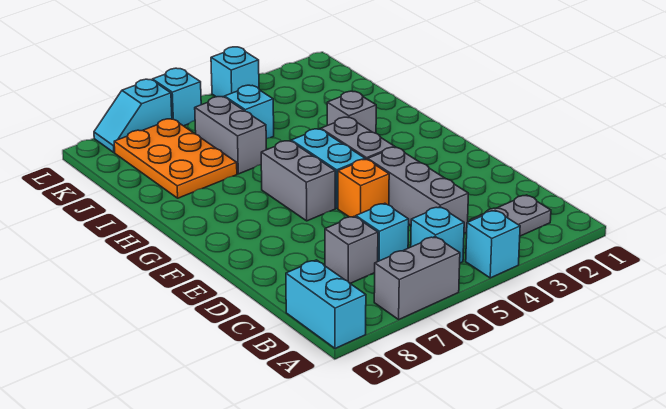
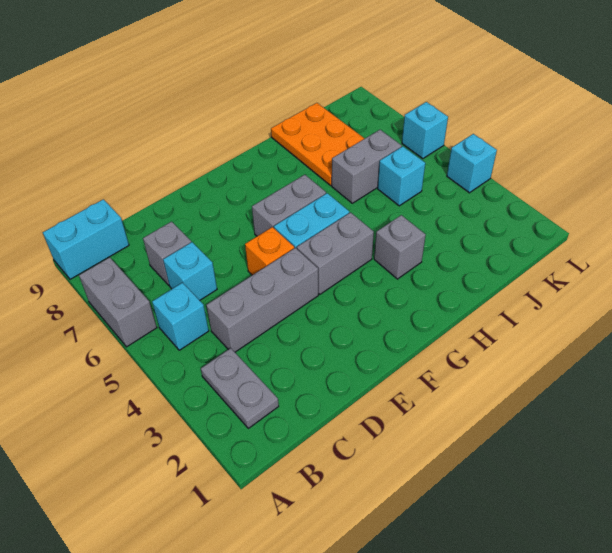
cyan 1x1 brick [466,210,520,278] -> none
orange 2x3 plate [114,119,237,198] -> orange 2x3 plate turned to [271,103,365,185]
cyan 1x2 slope [94,79,172,152] -> none

